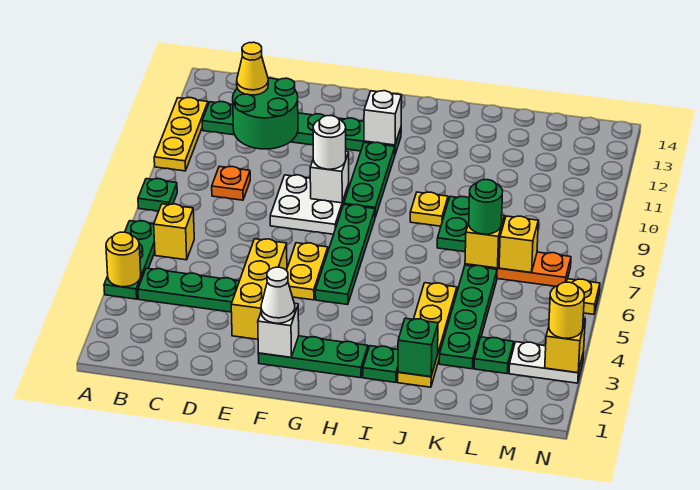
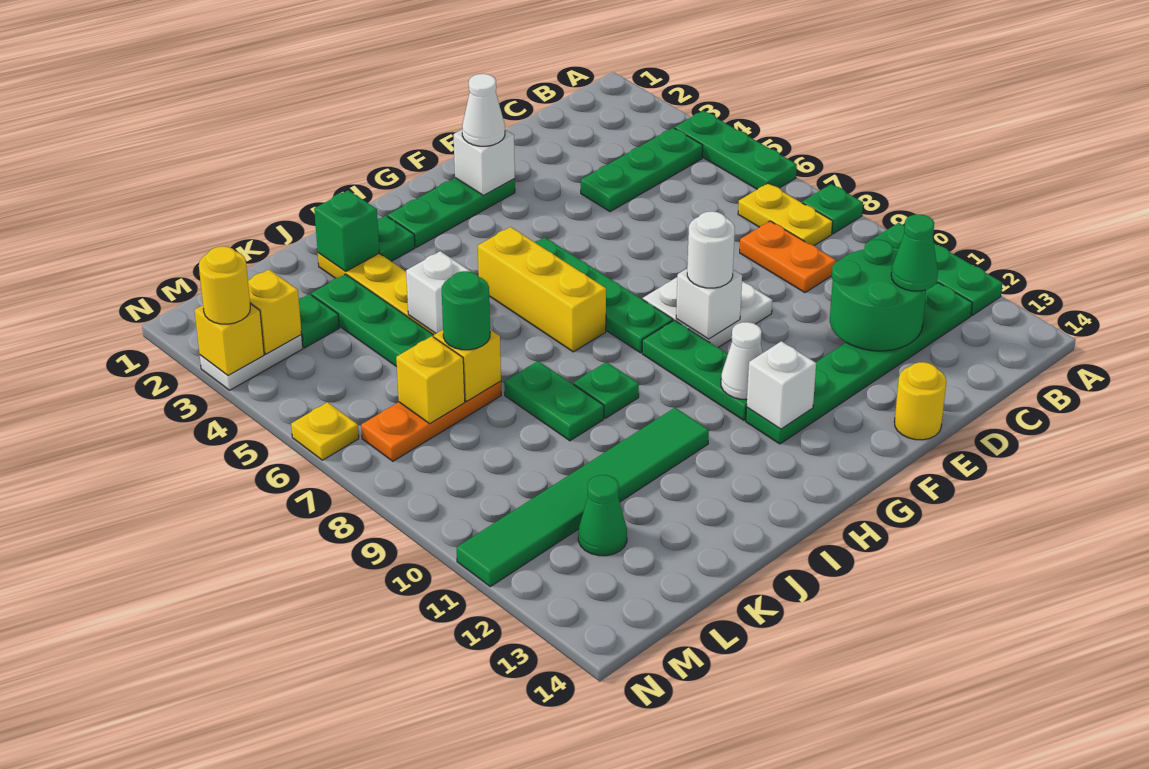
yellow 1x1 round brick [106,232,141,287] -> yellow 1x1 round brick moved to [894,362,946,440]
yellow 1x3 plate [154,98,208,171] -> green 1x3 plate [870,223,1002,315]
yellow 1x1 brick [154,204,194,260] -> yellow 1x1 brick moved to [248,270,302,354]
orange 1x1 plate [212,166,250,200] -> orange 1x2 plate [740,221,836,293]
yellow 1x1 cone [237,42,268,95] -> green 1x1 cone [891,214,938,291]
yellow 1x3 brick [231,239,287,339] -> yellow 1x3 brick moved to [478,227,606,352]
yellow 1x2 plate [286,243,328,300] -> yellow 1x2 plate moved to [738,183,833,245]
none -> white 1x1 cone [721,322,763,399]
yellow 1x1 plate [410,192,448,226] -> green 1x1 plate [573,362,639,418]
none -> green 1x6 tile [457,408,709,587]
none -> white 1x1 brick [406,251,471,334]
none -> green 1x1 cone [578,475,627,556]

